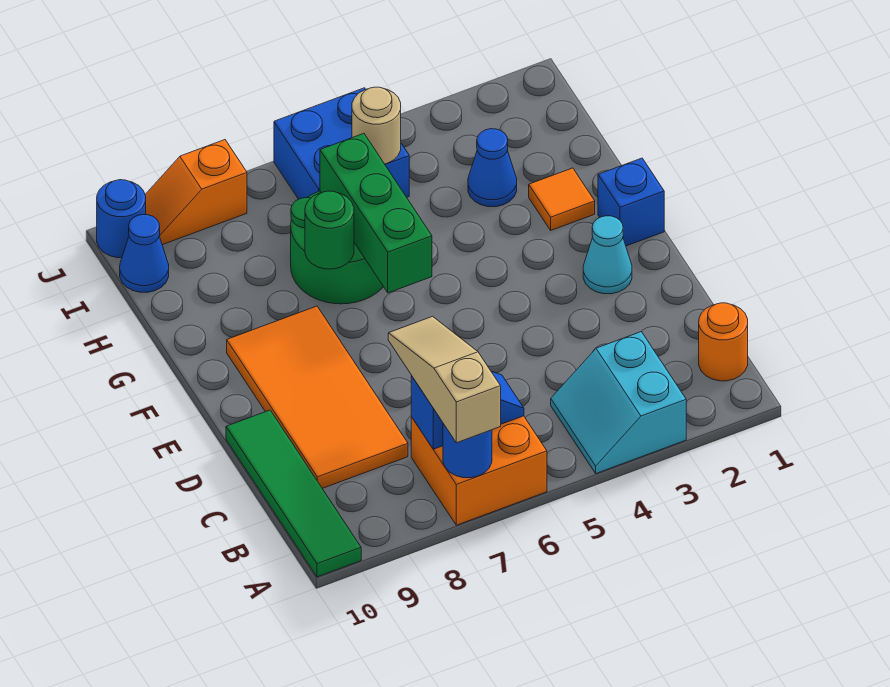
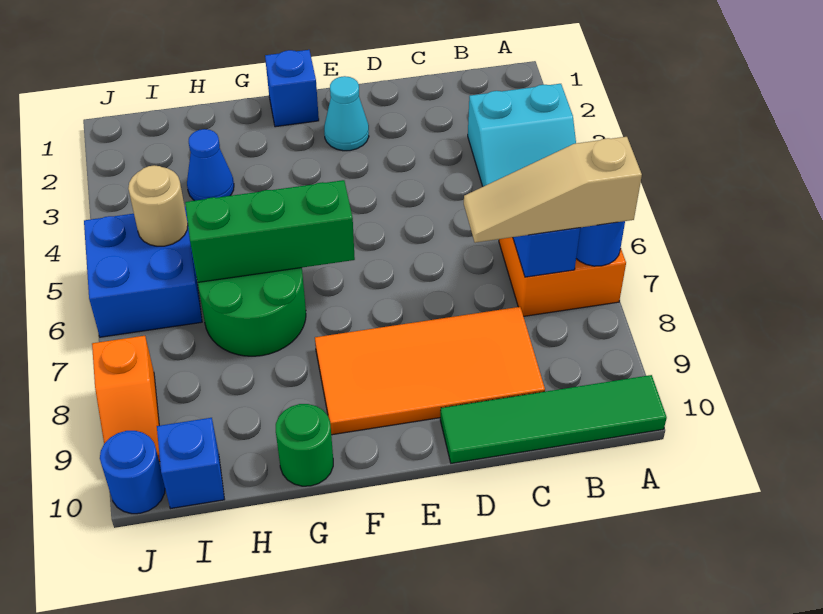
orange 1x1 round brick [699,303,748,381] -> none
orange 1x1 tile [529,168,595,230] -> none
green 1x1 round brick [305,191,354,269] -> green 1x1 round brick moved to [276,404,333,486]
blue 1x1 cone [120,215,169,292] -> blue 1x1 brick [157,418,225,509]

